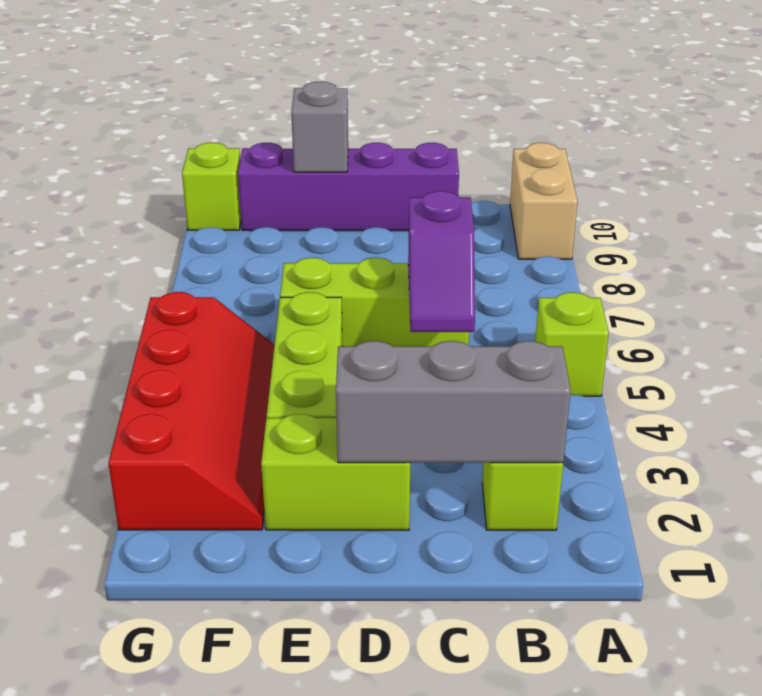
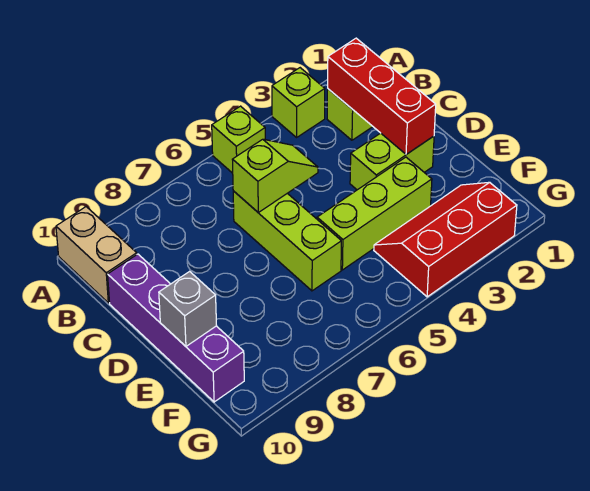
tan 1x2 brick [510,143,577,259] -> tan 1x2 brick turned to [56,207,137,303]
grey 1x3 brick [336,341,571,463] -> red 1x3 brick [328,38,436,154]
purple 1x2 slope [408,191,475,332] -> lime 1x2 slope [232,139,318,212]
lime 1x2 brick [261,414,410,530] -> lime 1x2 brick turned to [350,133,434,190]
red 2x4 slope [108,292,274,530] -> red 2x3 slope [374,182,517,297]
lime 1x1 brick [182,143,241,230] -> lime 1x1 brick moved to [272,68,325,137]

